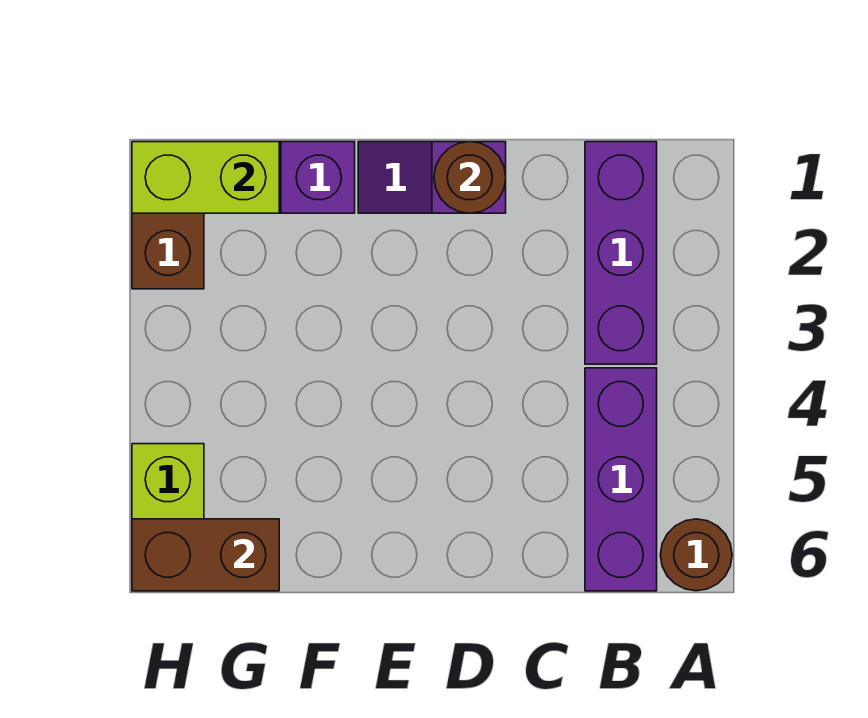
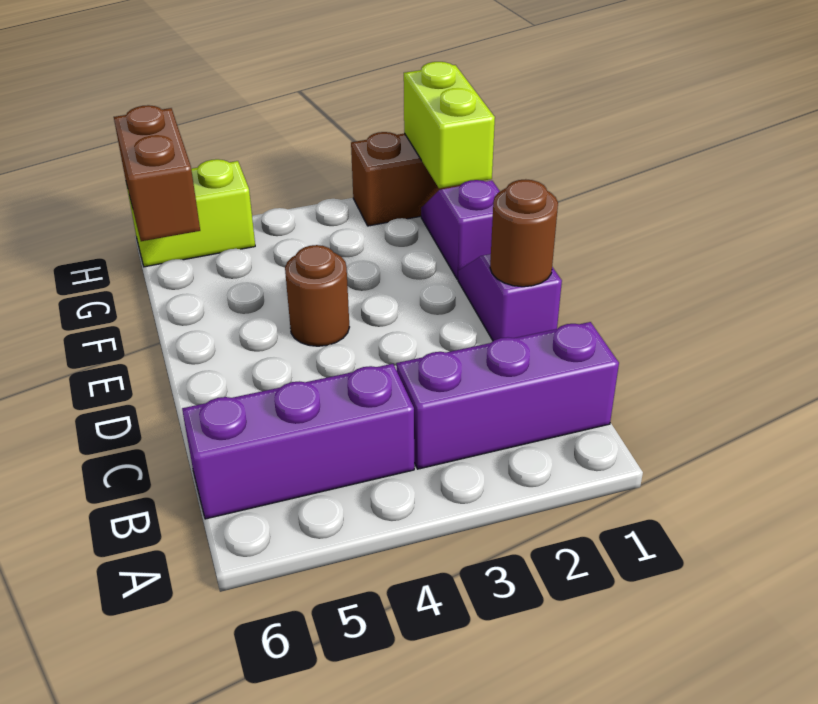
brown 1x1 round brick [660,519,732,591] -> brown 1x1 round brick moved to [285,245,349,346]

